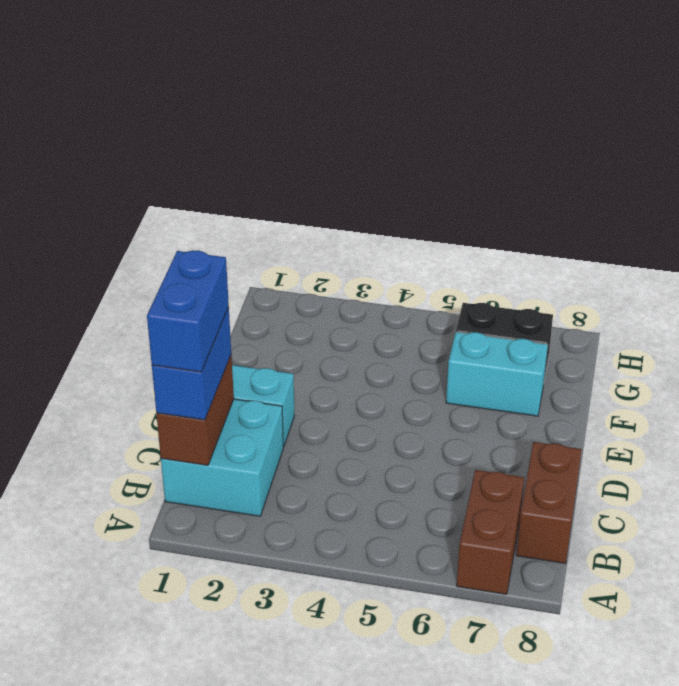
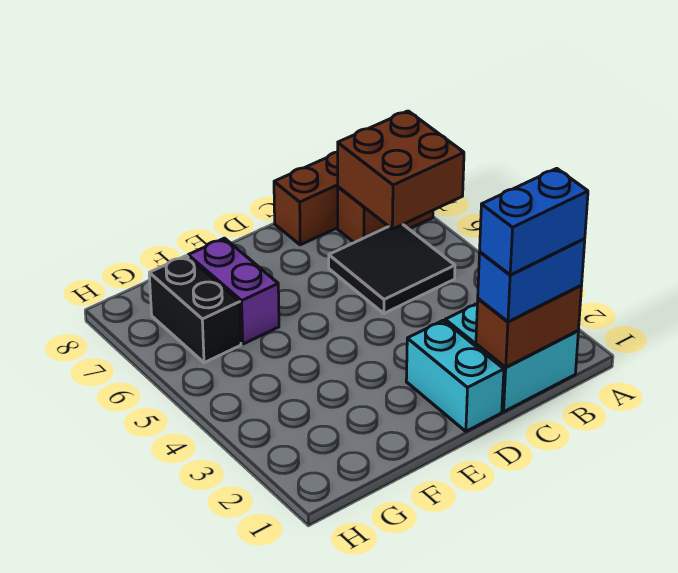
none -> brown 2x2 brick [338,111,464,229]
none -> black 2x2 tile [329,225,455,313]
cyan 1x2 brick [446,332,548,416] -> purple 1x2 brick [188,238,279,344]

